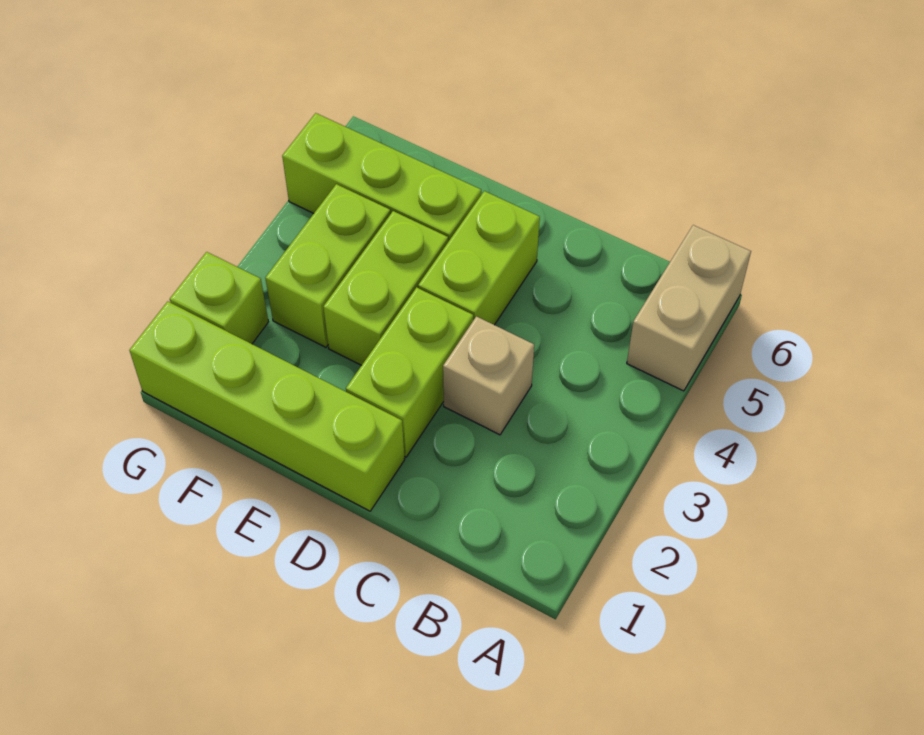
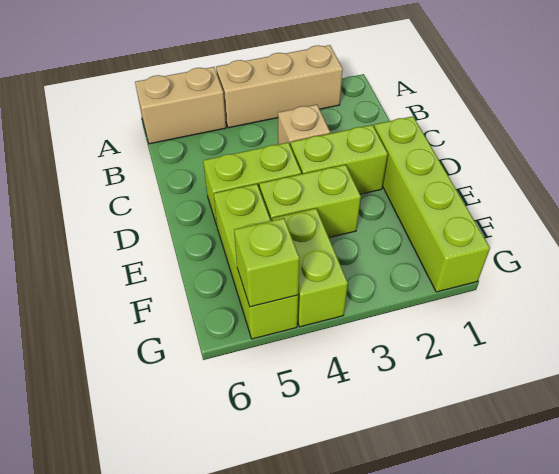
none -> tan 1x3 brick [216,45,343,128]
lime 1x2 brick [265,184,390,347] -> lime 1x2 brick turned to [272,208,348,327]
lime 1x1 brick [170,252,268,344] -> lime 1x1 brick moved to [234,218,300,307]

